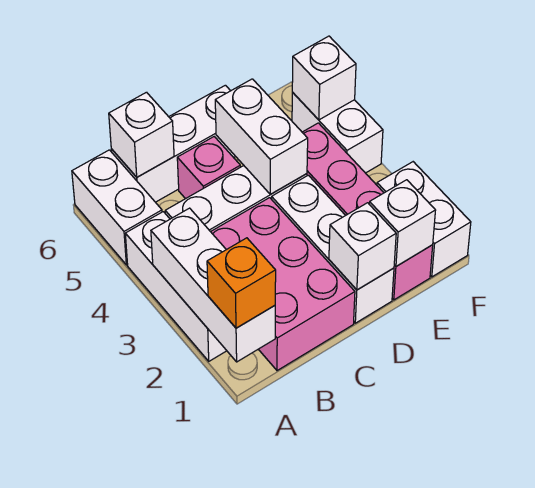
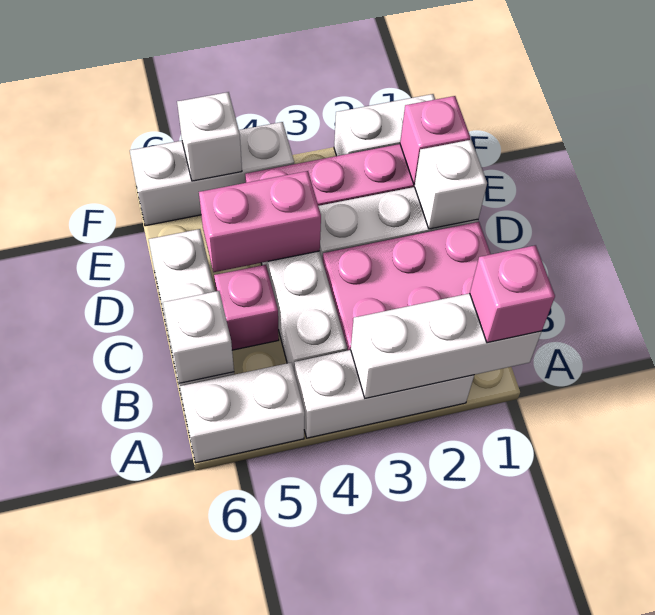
orange 1x1 brick [207,238,276,328] -> pink 1x1 brick [470,245,555,343]
white 1x2 brick [215,79,308,194] -> pink 1x2 brick [199,171,321,272]
white 1x1 brick [369,180,436,266] -> pink 1x1 brick [400,96,470,184]
white 1x2 brick [292,93,383,173] -> white 1x3 brick [130,122,294,226]

